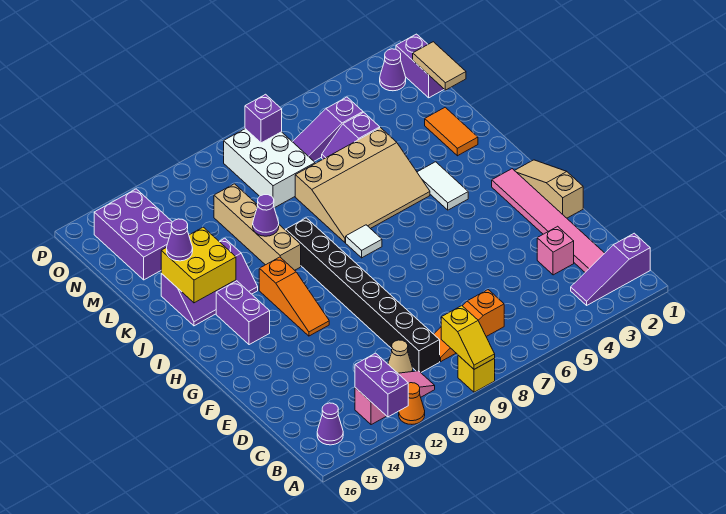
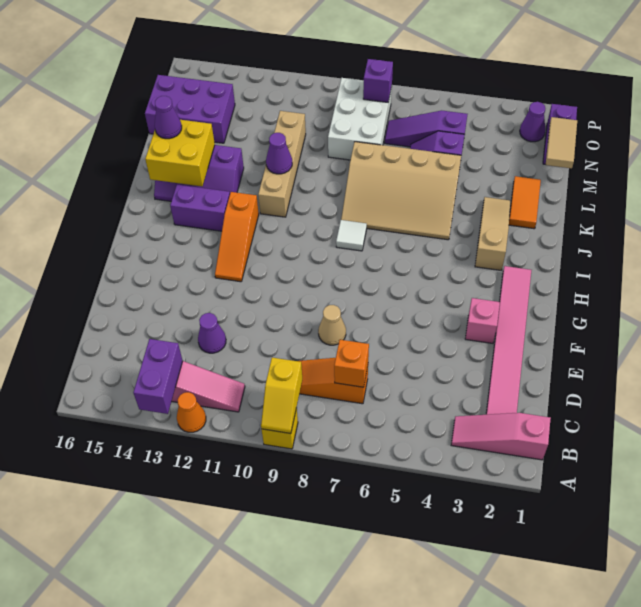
purple 1x3 slope [571,233,650,305] -> pink 1x3 slope [451,413,551,460]
purple 1x1 cone [317,403,343,445] -> purple 1x1 cone moved to [198,313,226,353]
none -> orange 1x1 brick [334,340,369,387]
black 1x8 brick [286,218,440,372] -> none
tan 1x1 cone [388,340,413,373] -> tan 1x1 cone moved to [318,305,346,345]
pink 1x1 brick [537,226,574,275] -> pink 1x1 brick moved to [465,298,500,343]
tan 1x3 slope [514,160,583,218] -> tan 1x3 slope moved to [475,197,510,271]
purple 1x2 brick [216,281,270,345] -> purple 1x2 brick turned to [170,184,230,231]
white 1x2 tile [417,162,468,210] -> none
purple 2x3 brick [94,189,172,280] -> purple 2x3 brick turned to [145,75,235,143]

